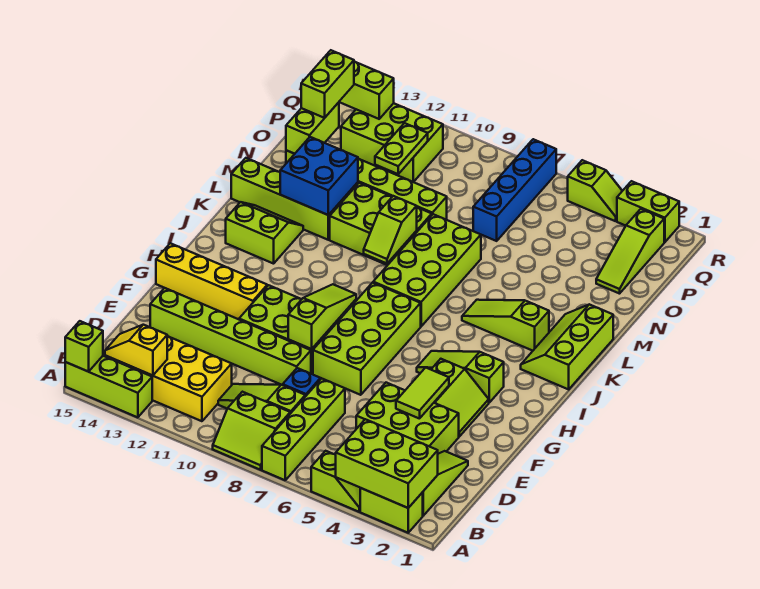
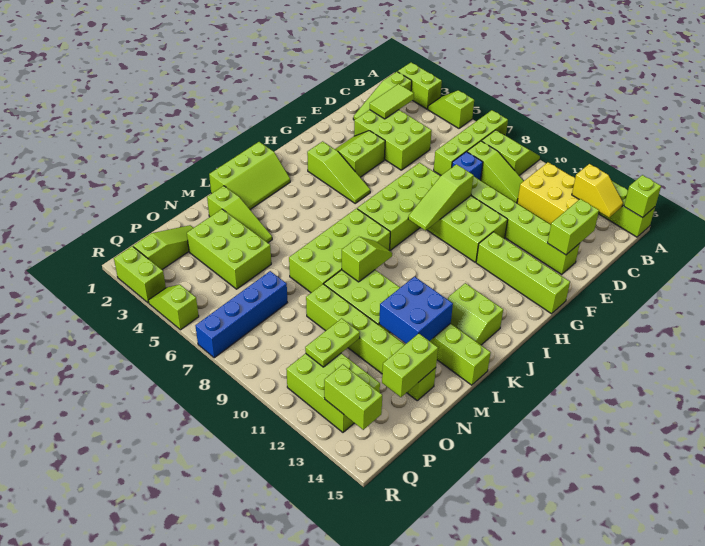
lime 2x3 brick [336,419,438,508] -> lime 2x3 brick moved to [187,209,271,289]
lime 1x2 tile [396,367,449,419] -> lime 1x2 tile moved to [370,84,414,119]
yellow 1x4 brick [156,243,267,319] -> lime 1x4 brick [476,232,570,314]
lime 1x3 slope [462,300,549,351] -> lime 1x3 slope moved to [207,186,272,243]
lime 1x2 brick [301,50,354,118] -> lime 1x2 brick moved to [548,199,599,255]

